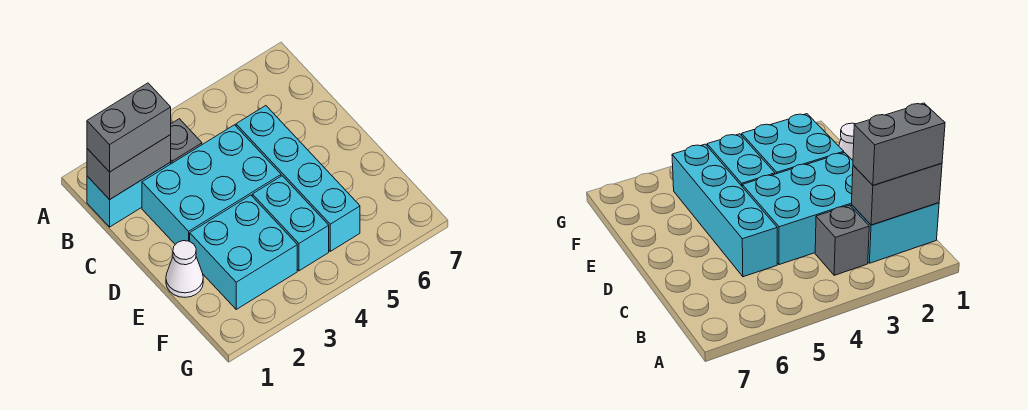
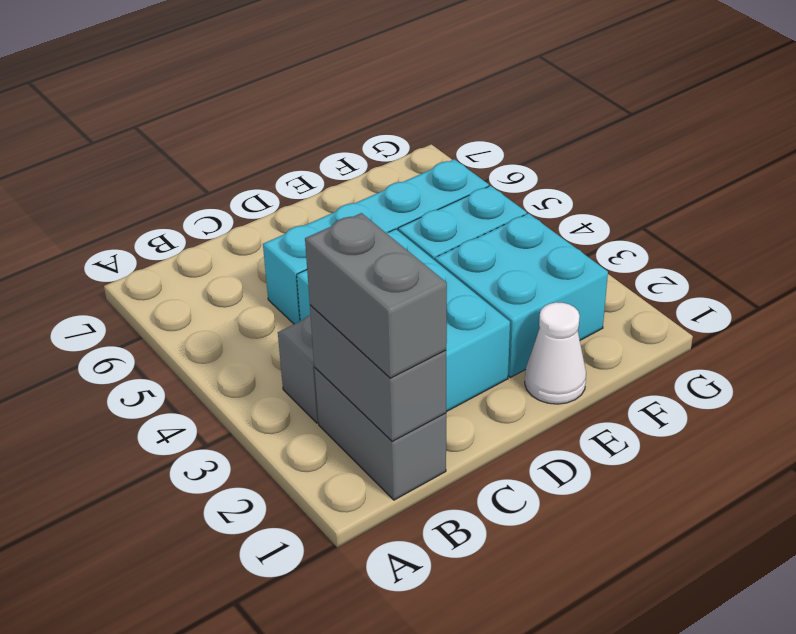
cyan 1x2 brick [87,162,171,227] -> grey 1x2 brick [314,368,446,500]

